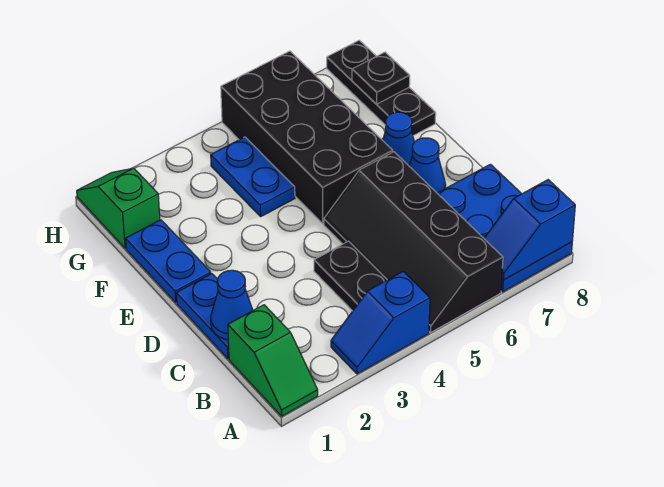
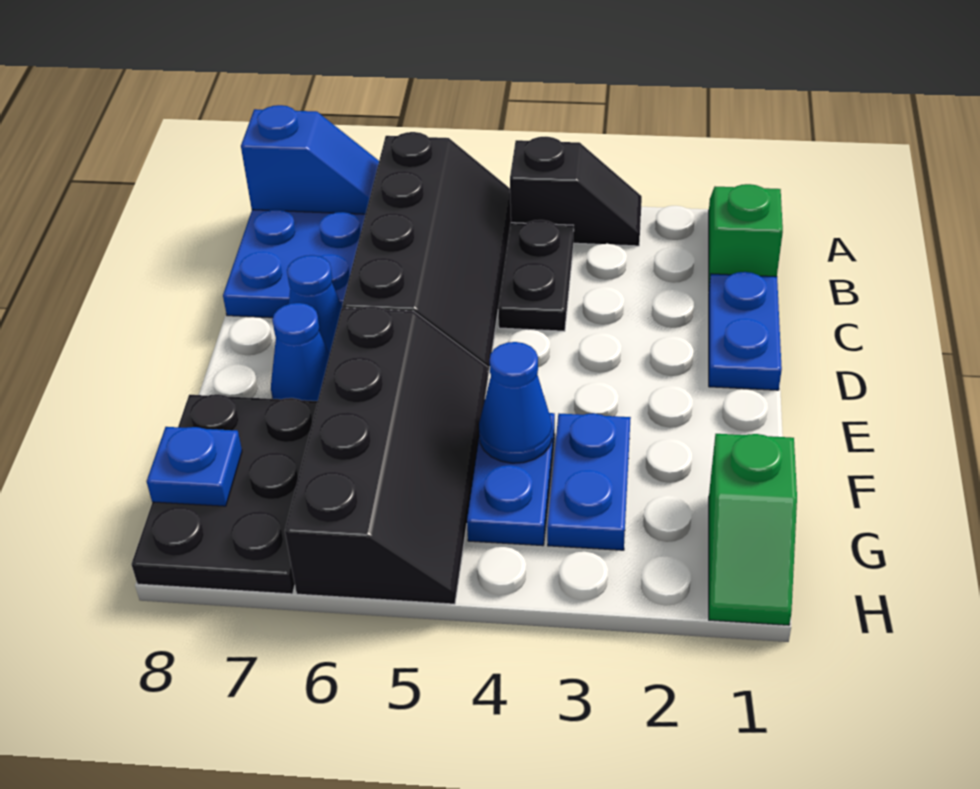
blue 1x2 slope [331,271,430,374] -> black 1x2 slope [510,137,642,246]
blue 1x1 cone [211,270,253,340] -> blue 1x1 cone moved to [479,342,552,463]
blue 1x2 plate [126,220,211,303] -> blue 1x2 plate moved to [547,413,631,550]
black 2x4 brick [221,51,393,224] -> black 2x4 slope [285,306,488,604]
black 1x3 plate [327,40,436,136] -> black 2x3 plate [132,394,318,594]
black 1x1 plate [352,52,410,104] -> blue 1x1 plate [147,427,242,506]

